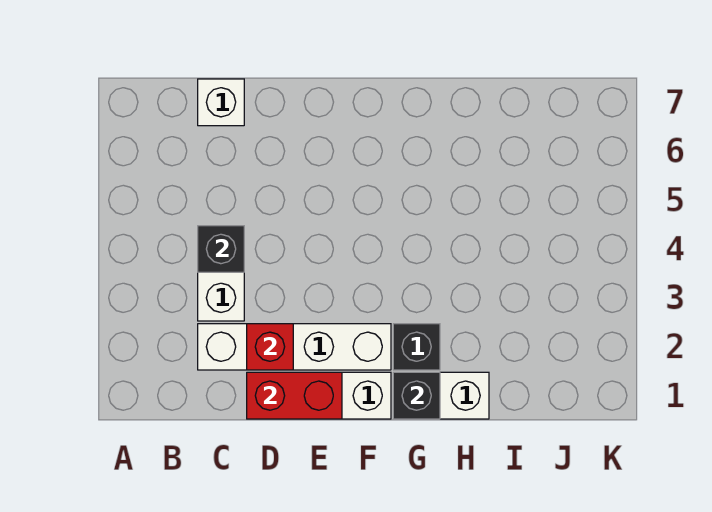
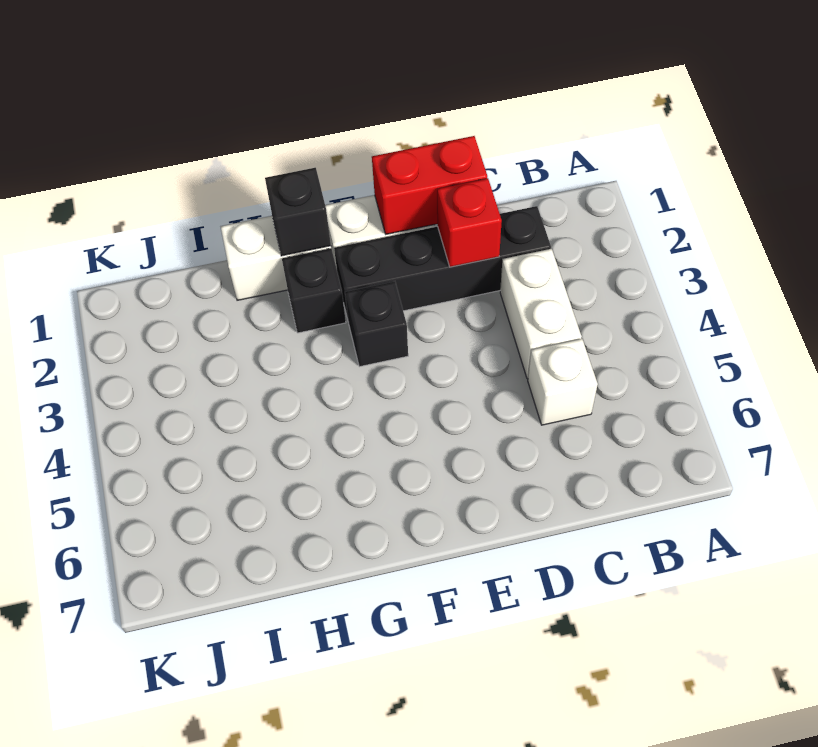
white 1x4 brick [198,324,391,370] -> black 1x4 brick [334,206,551,319]
black 1x1 brick [198,226,244,272] -> black 1x1 brick moved to [345,281,408,367]
white 1x1 brick [198,79,244,126] -> white 1x1 brick moved to [528,339,598,425]

